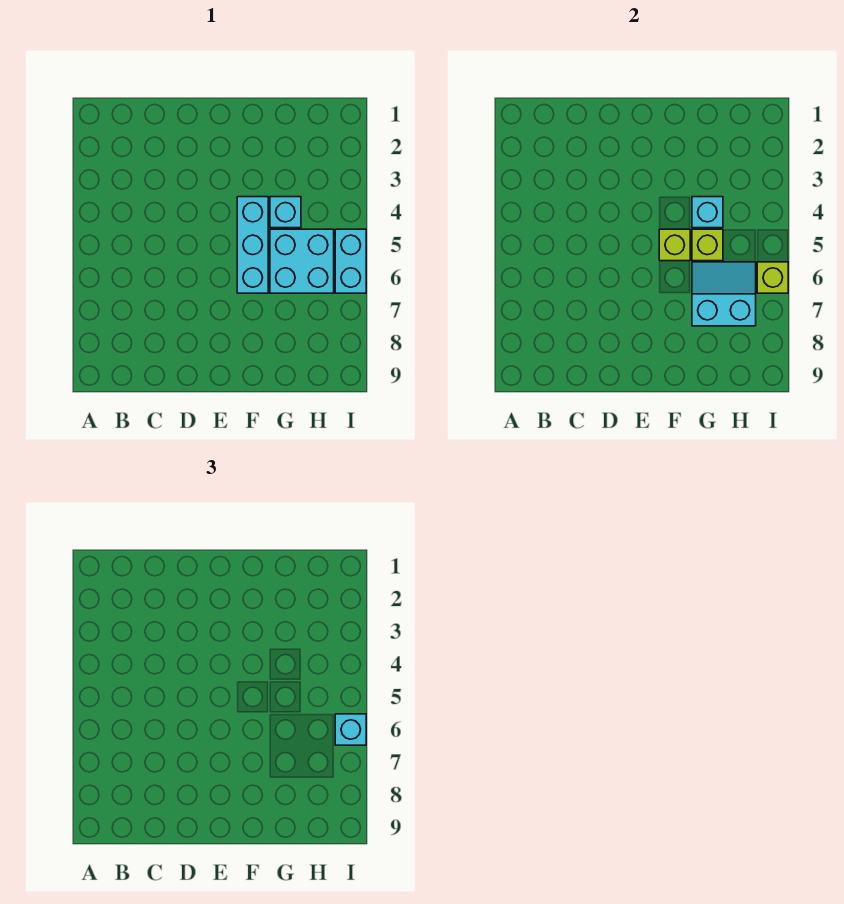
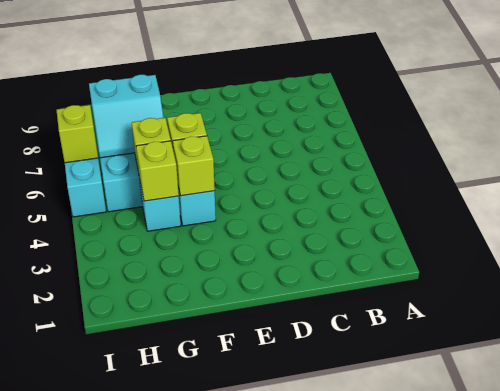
none -> lime 1x1 brick [173,136,215,196]
cyan 1x1 brick [692,197,723,228] -> lime 1x1 brick [136,141,179,201]
cyan 1x1 brick [335,714,366,745] -> none

